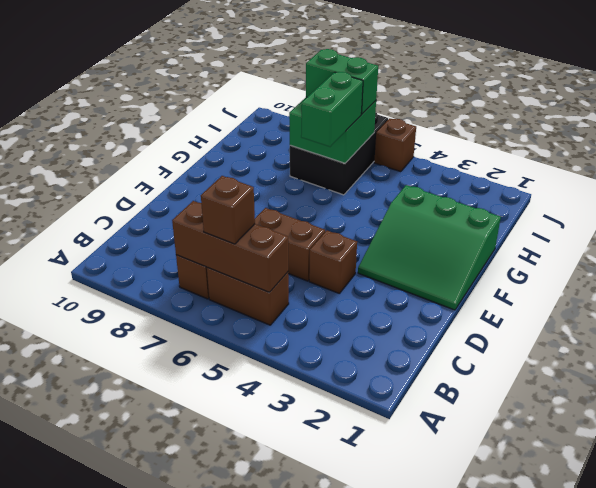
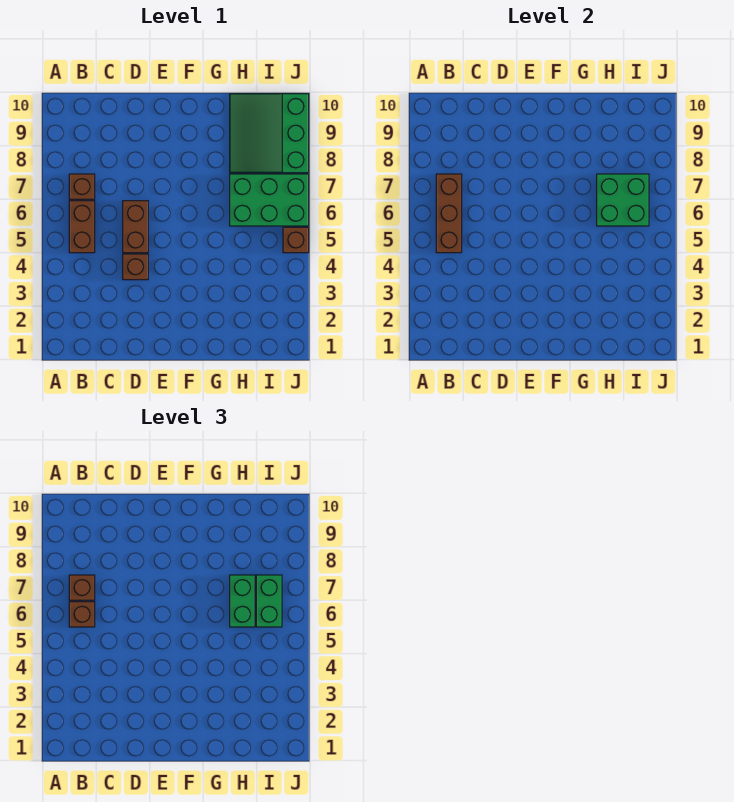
none -> brown 1x1 brick [69,575,95,600]
green 3x3 slope [358,185,501,310] -> green 3x3 slope moved to [230,94,309,173]
green 1x2 brick [301,72,363,147] -> green 1x2 brick turned to [230,575,255,627]
black 2x3 brick [290,113,388,195] -> green 2x3 brick [230,174,309,226]

